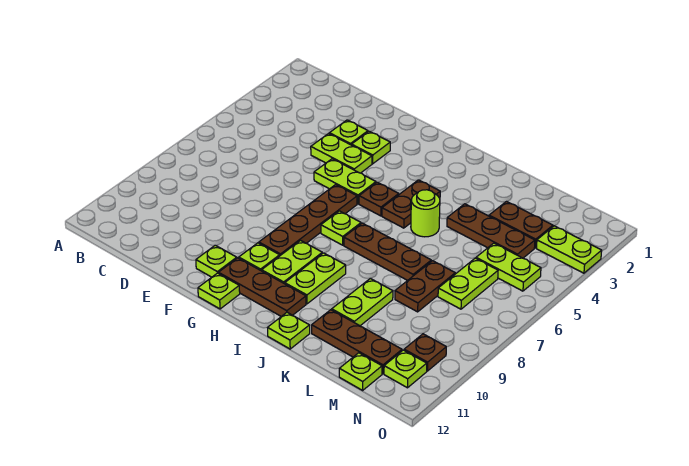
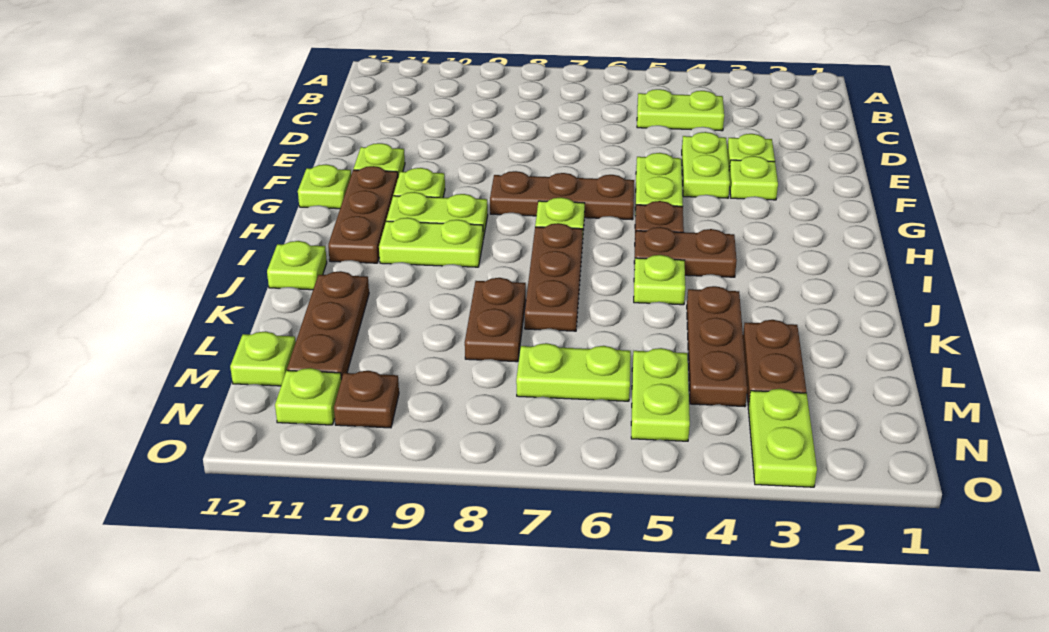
brown 1x4 plate [259,185,357,255] -> brown 1x3 plate [490,171,634,220]
lime 1x1 round brick [411,190,440,237] -> lime 1x1 plate [634,255,685,305]
lime 1x2 plate [332,278,393,326] -> lime 1x2 plate moved to [637,89,724,131]
brown 1x2 plate [395,261,455,312] -> brown 1x2 plate turned to [465,278,526,362]

